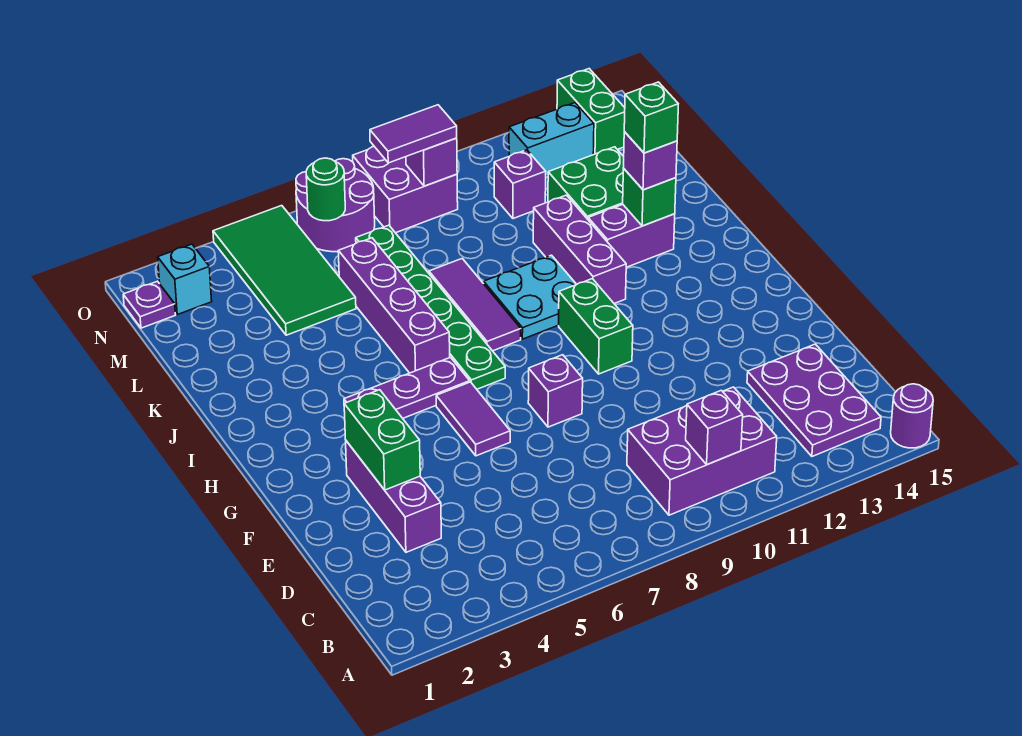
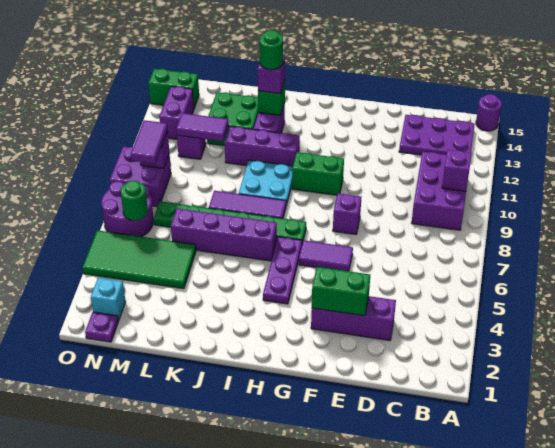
green 1x1 brick [624,82,678,153] -> green 1x1 round brick [259,30,283,70]
none -> purple 1x2 tile [176,113,228,141]
cyan 1x2 brick [509,103,594,176] -> purple 1x2 brick [159,86,194,139]

